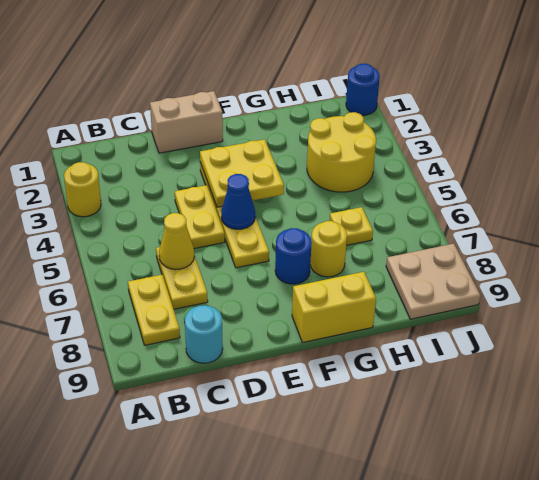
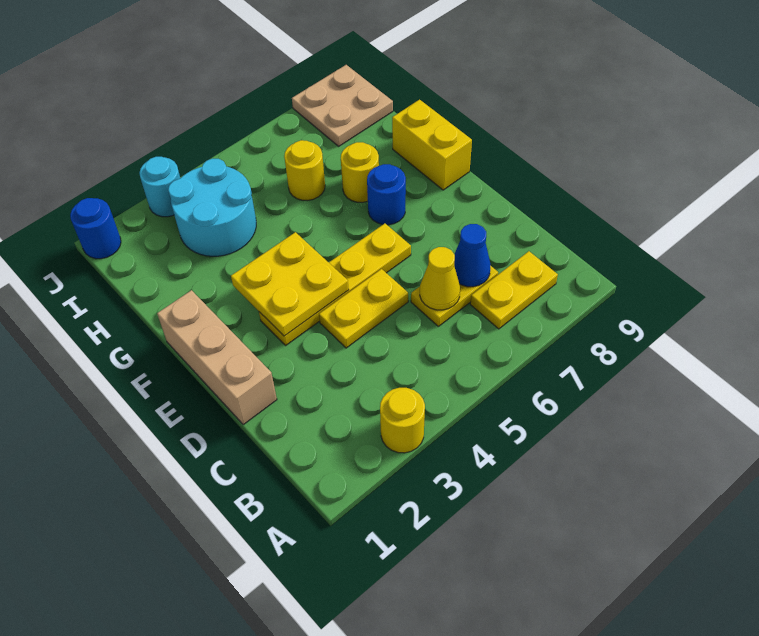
cyan 1x1 round brick [185,305,223,363] -> cyan 1x1 round brick moved to [139,157,180,217]
tan 1x2 brick [150,91,223,153] -> tan 1x3 brick [157,290,277,425]
blue 1x1 cone [221,174,255,229] -> blue 1x1 cone moved to [454,224,490,287]
yellow 2x2 round brick [307,112,376,192] -> cyan 2x2 round brick [168,159,256,256]
yellow 1x1 plate [330,207,373,245] -> yellow 1x1 round brick [284,140,325,200]

